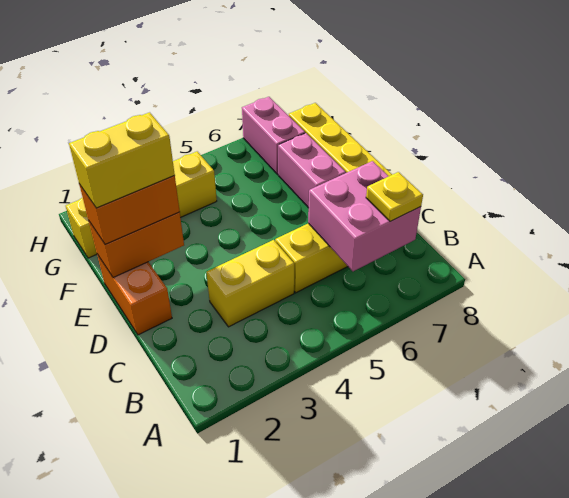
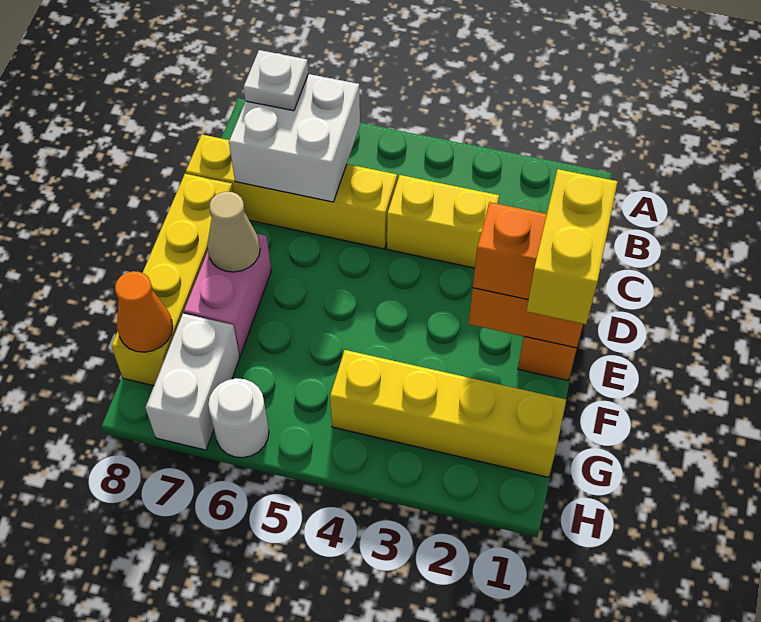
pink 2x2 brick [308,161,421,271] -> white 2x2 brick [229,74,360,202]
yellow 1x1 plate [366,172,423,222] -> white 1x1 plate [243,50,308,111]
yellow 1x2 brick [69,112,175,208] -> yellow 1x2 brick turned to [526,169,618,324]
none -> tan 1x1 cone [207,192,260,272]
pink 1x2 brick [242,97,305,174] -> white 1x2 brick [145,314,240,450]
none -> orange 1x1 cone [115,271,173,352]
none -> white 1x1 round brick [208,378,269,458]

